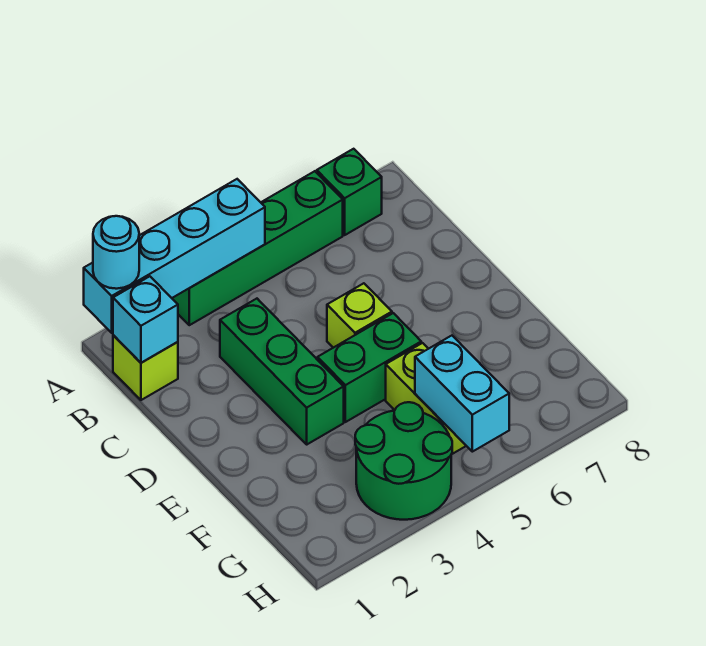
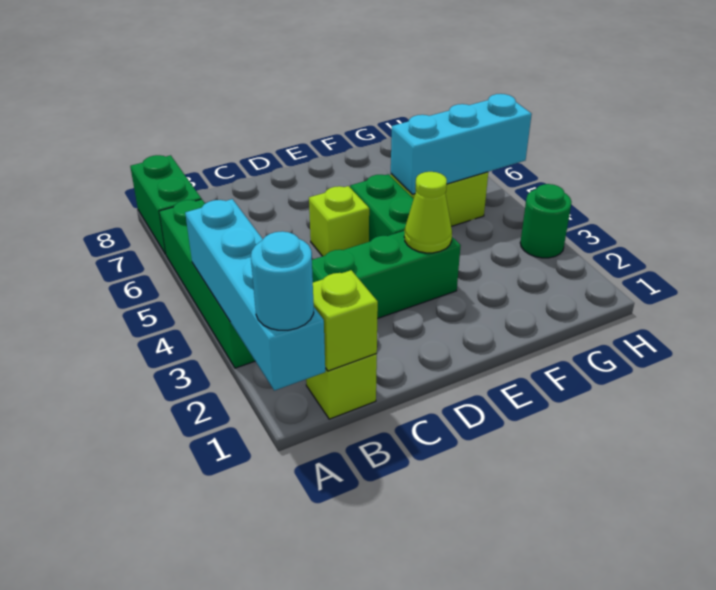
green 1x1 brick [317,149,382,235] -> green 1x2 brick [130,155,201,254]
cyan 1x1 brick [113,276,178,363] -> lime 1x1 brick [313,270,378,371]
none -> lime 1x1 cone [404,172,452,253]
green 2x2 round brick [355,402,452,520] -> green 1x1 round brick [520,184,572,258]
cyan 1x2 brick [415,336,509,452] -> cyan 1x3 brick [391,94,532,194]

